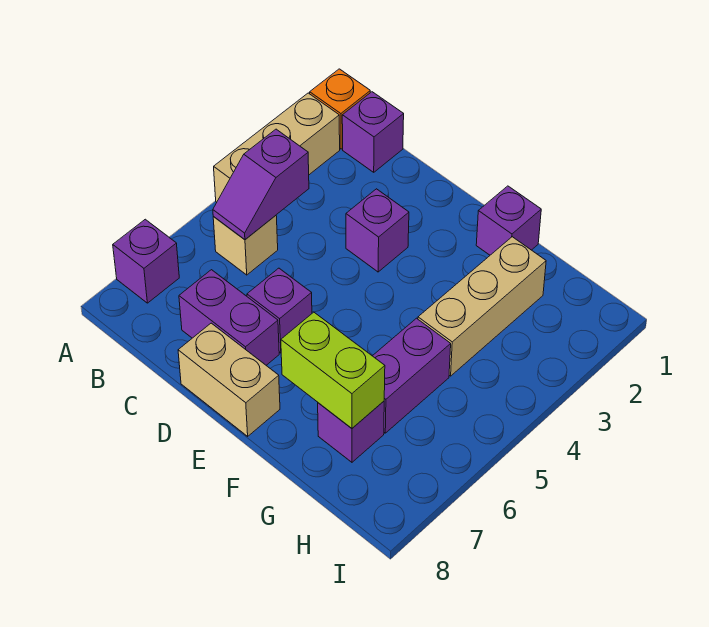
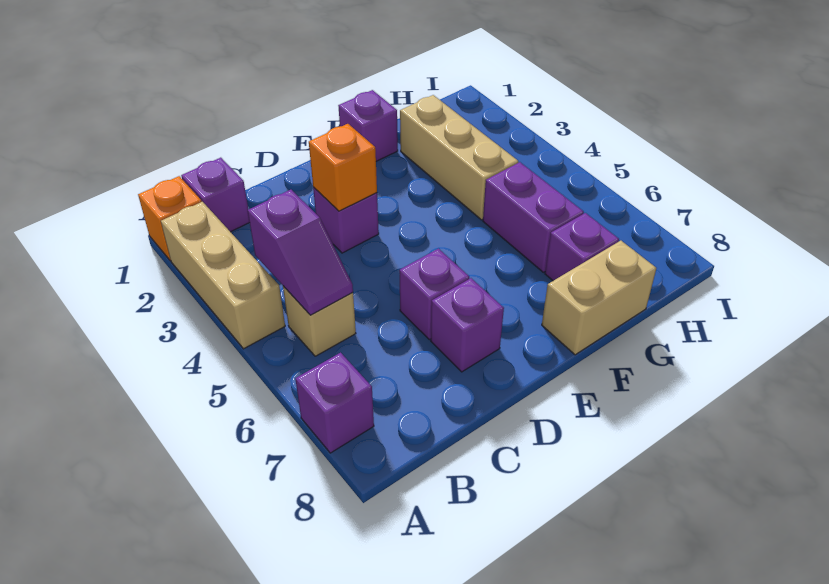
purple 1x2 brick [179,270,279,365] -> purple 1x1 brick [431,278,504,372]
none -> orange 1x1 brick [309,124,377,211]
tan 1x2 brick [178,323,280,436] -> tan 1x2 brick moved to [542,241,656,355]
lime 1x2 brick [281,312,385,428] -> none

